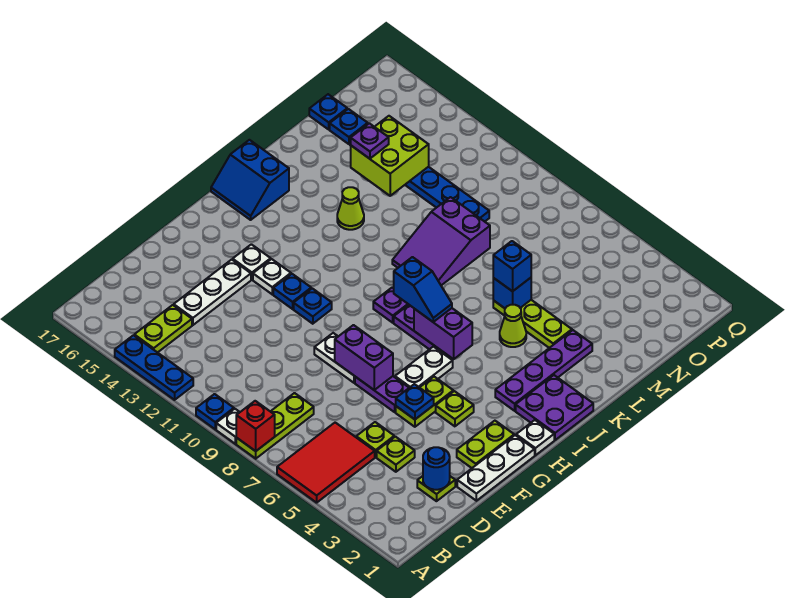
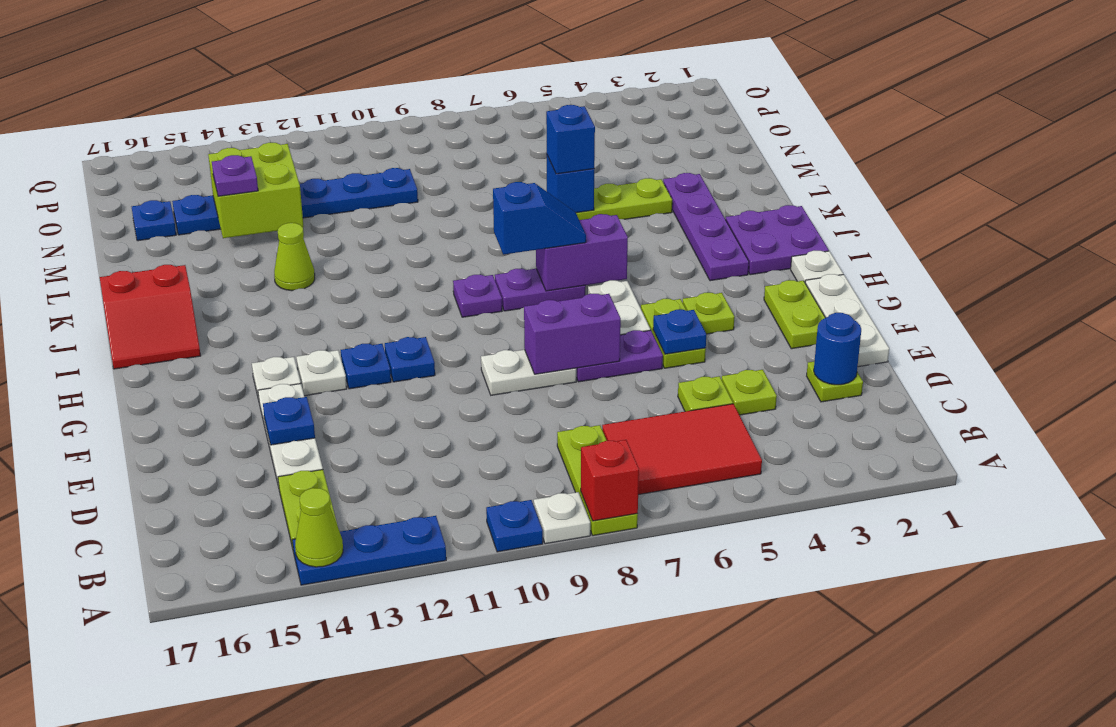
red 2x3 tile [277,423,375,503] -> red 2x3 tile turned to [602,404,762,495]
blue 2x2 slope [211,140,289,220] -> red 2x2 slope [100,265,201,369]
lime 1x1 cone [500,305,526,347] -> lime 1x1 cone moved to [295,488,343,567]
purple 2x3 slope [392,197,490,285] -> none
blue 1x1 plate [309,94,347,129] -> blue 1x1 plate moved to [263,397,315,445]

